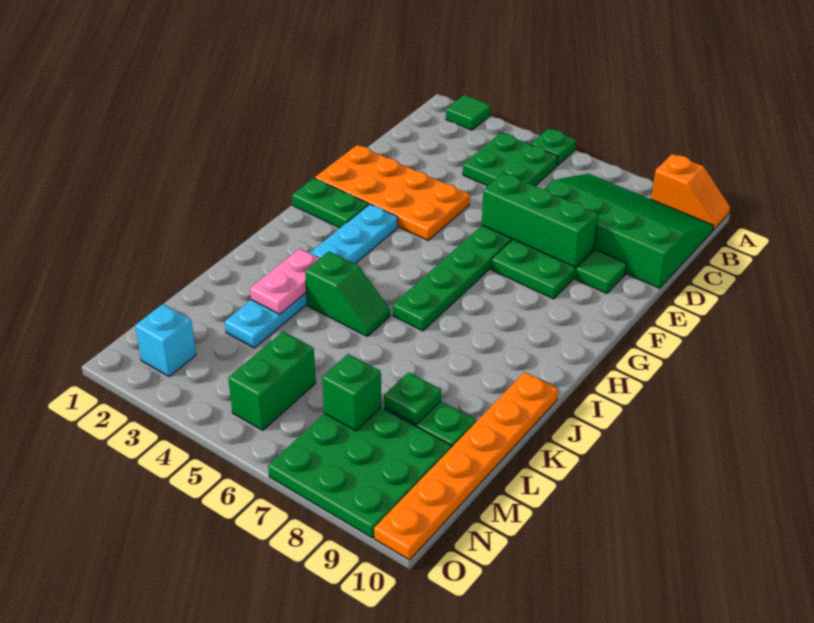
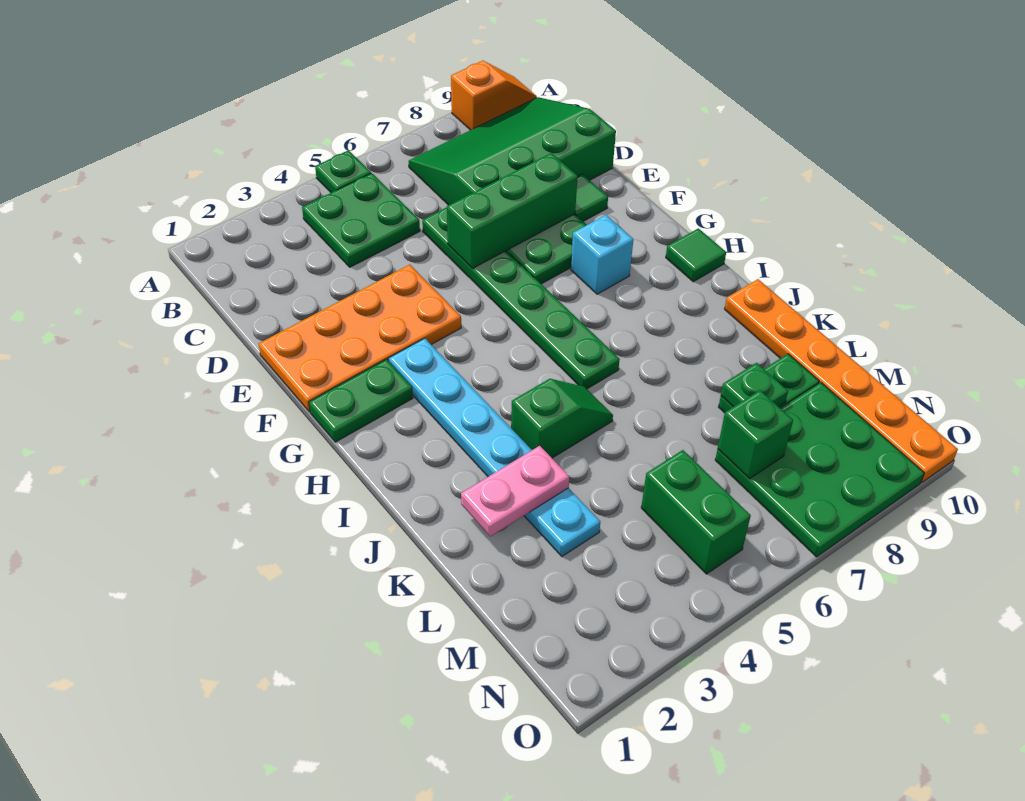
green 1x1 tile [446,95,490,130] -> green 1x1 tile moved to [666,228,726,282]
pink 1x2 plate [250,249,320,314] -> pink 1x2 plate turned to [461,446,569,536]
cyan 1x1 brick [135,304,196,376] -> cyan 1x1 brick moved to [571,215,633,294]

